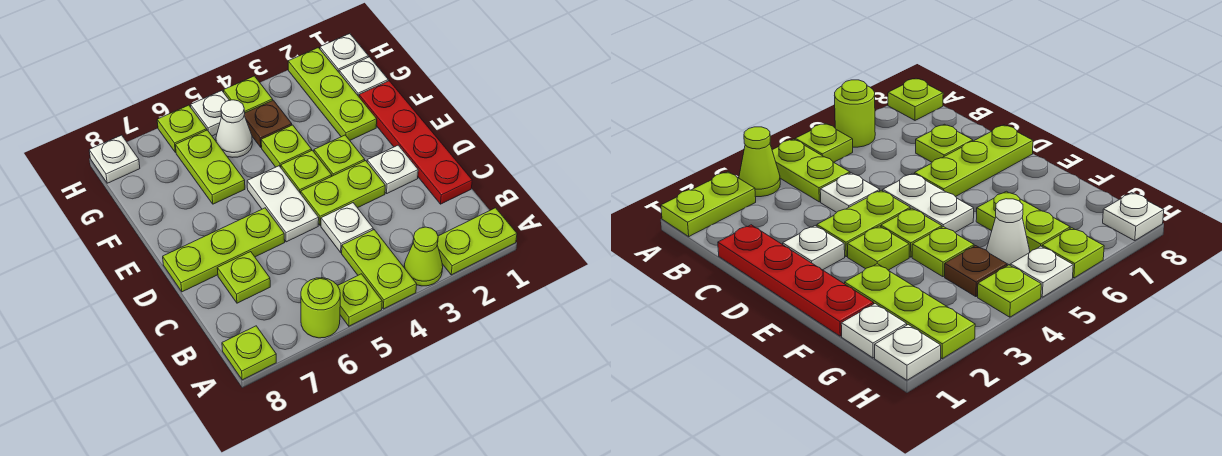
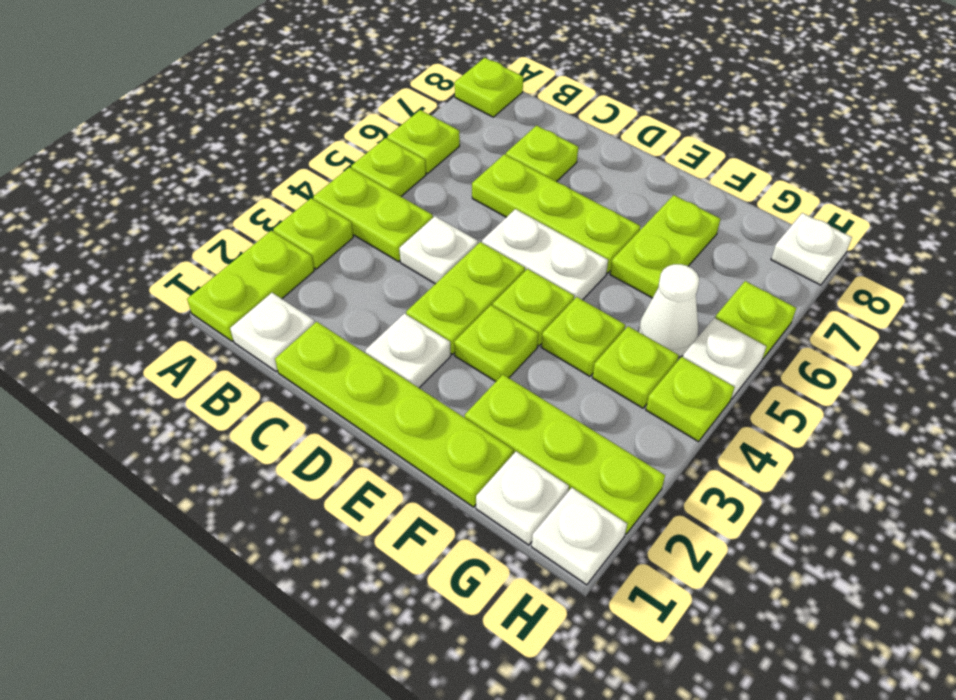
lime 1x1 cone [404,227,443,286] -> lime 1x1 plate [273,198,353,269]
lime 1x1 round brick [301,278,340,338] -> lime 1x1 plate [387,110,460,174]
none -> white 1x1 plate [230,293,315,372]
red 1x4 plate [359,81,472,204] -> lime 1x4 plate [275,322,513,507]
lime 1x3 plate [163,208,285,292] -> lime 1x3 plate turned to [472,154,641,273]
lime 1x2 plate [176,130,245,204] -> lime 1x2 plate turned to [610,195,720,298]
brown 1x1 plate [244,100,292,147] -> lime 1x1 plate [593,326,679,408]

